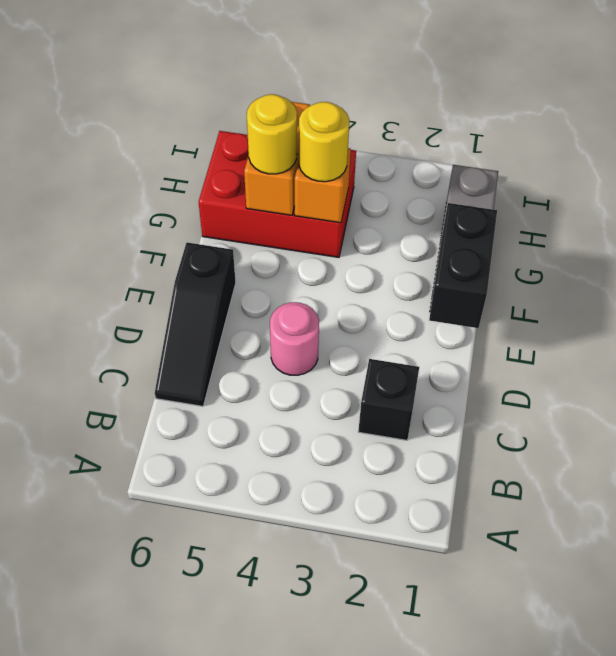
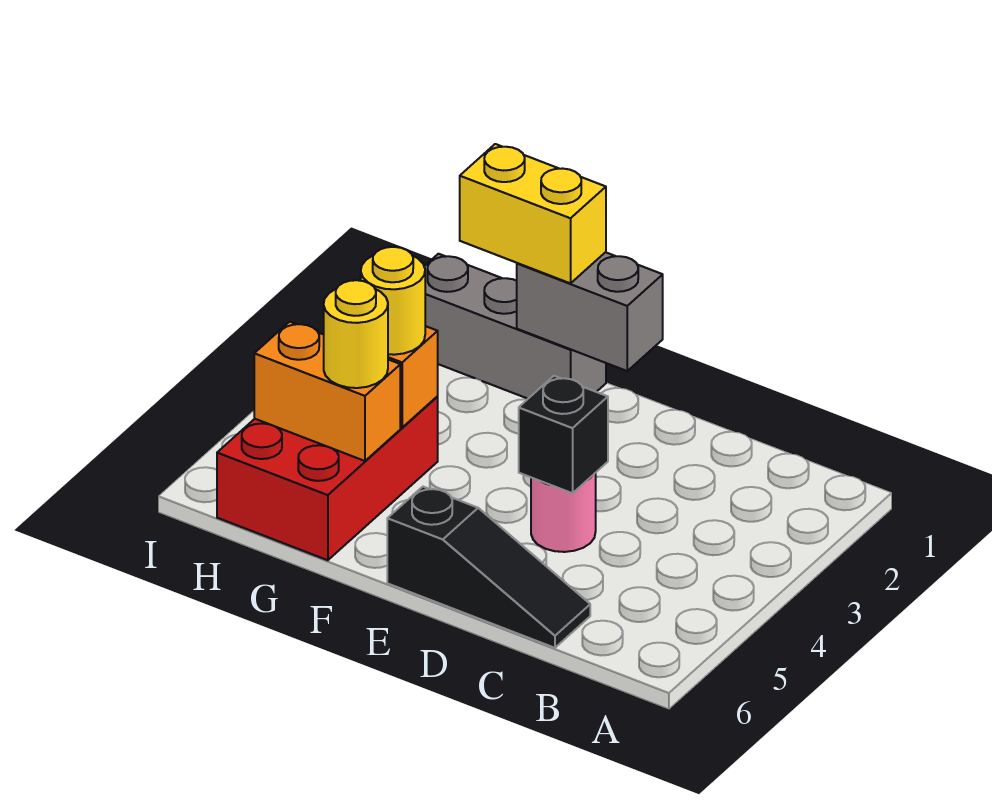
black 1x1 brick [358,359,419,440] -> black 1x1 brick moved to [519,376,608,493]
black 1x2 brick [429,203,497,328] -> grey 1x2 brick [517,252,663,371]
none -> yellow 1x2 brick [460,144,606,283]

